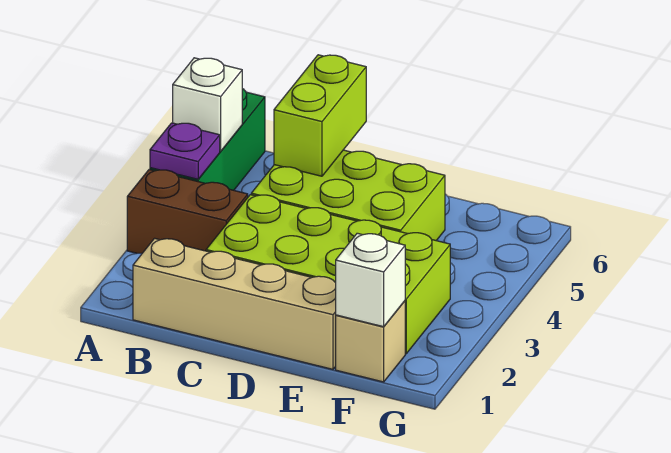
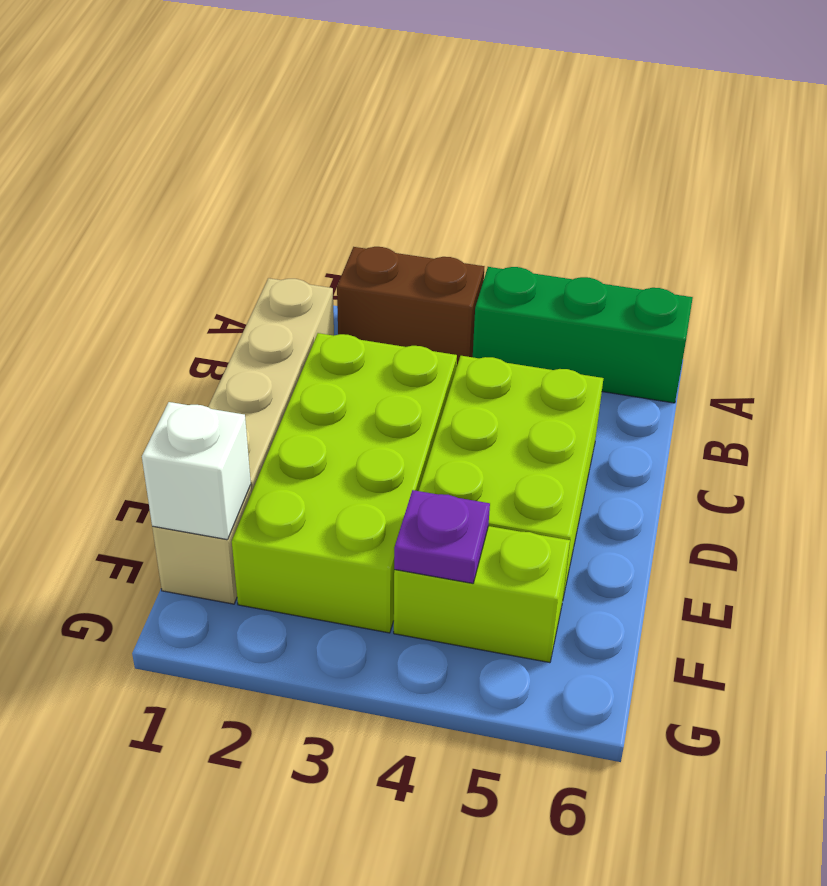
brown 1x2 brick [127,170,248,253] -> brown 1x2 brick turned to [337,247,484,368]
purple 1x1 plate [150,123,220,179] -> purple 1x1 plate moved to [394,490,490,583]
white 1x1 brick [173,58,242,151] -> none
lime 1x2 brick [274,55,366,176] -> lime 1x2 brick moved to [394,526,570,663]

